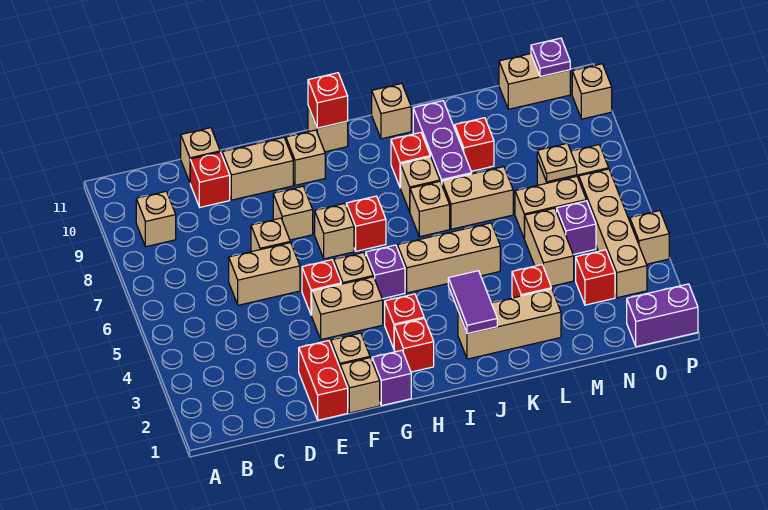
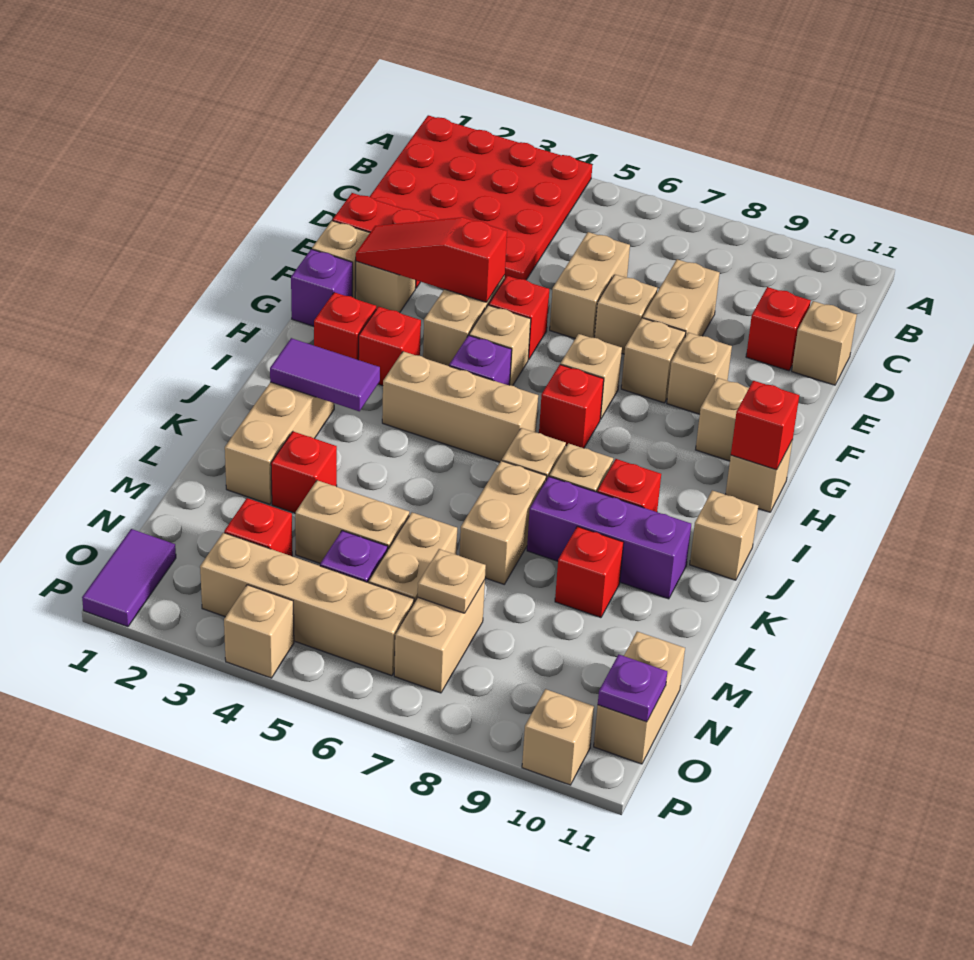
none -> red 4x4 plate [370,115,592,280]
tan 1x1 brick [136,191,176,247] -> tan 1x1 brick moved to [667,332,732,414]
tan 1x2 brick [222,138,293,200] -> tan 1x2 brick moved to [643,259,720,336]
none -> red 1x3 slope [356,217,507,302]
tan 1x3 brick [397,223,500,293] -> tan 1x3 brick turned to [382,351,538,462]
purple 1x2 brick [627,284,698,347] -> purple 1x2 tile [82,529,176,627]

